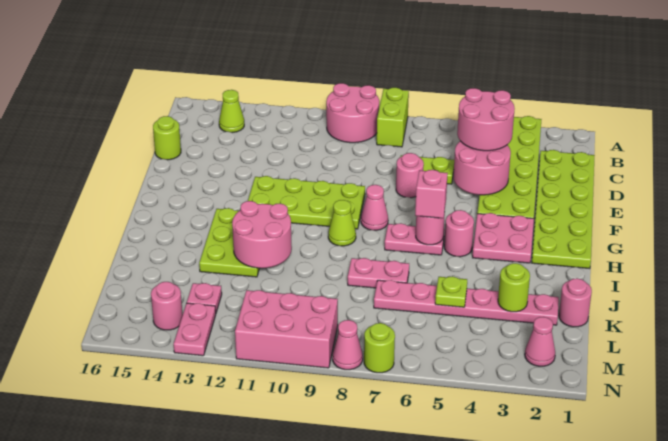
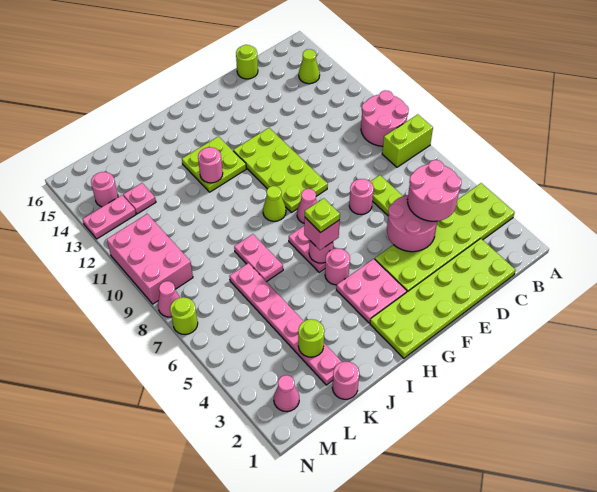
lime 2x3 plate [199,208,259,277] -> lime 2x2 plate [182,136,246,192]
pink 2x2 round brick [232,201,292,268] -> pink 1x1 round brick [198,147,223,183]
lime 1x1 plate [435,276,467,307] -> lime 1x1 plate moved to [305,198,340,233]

